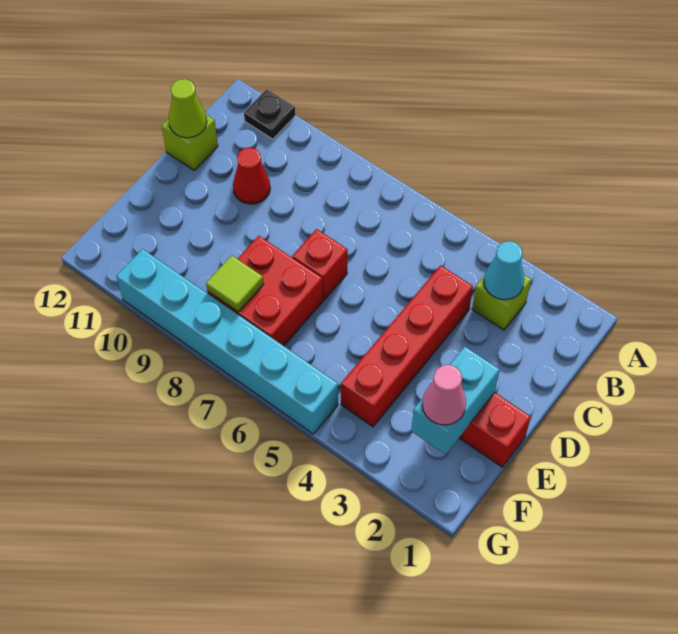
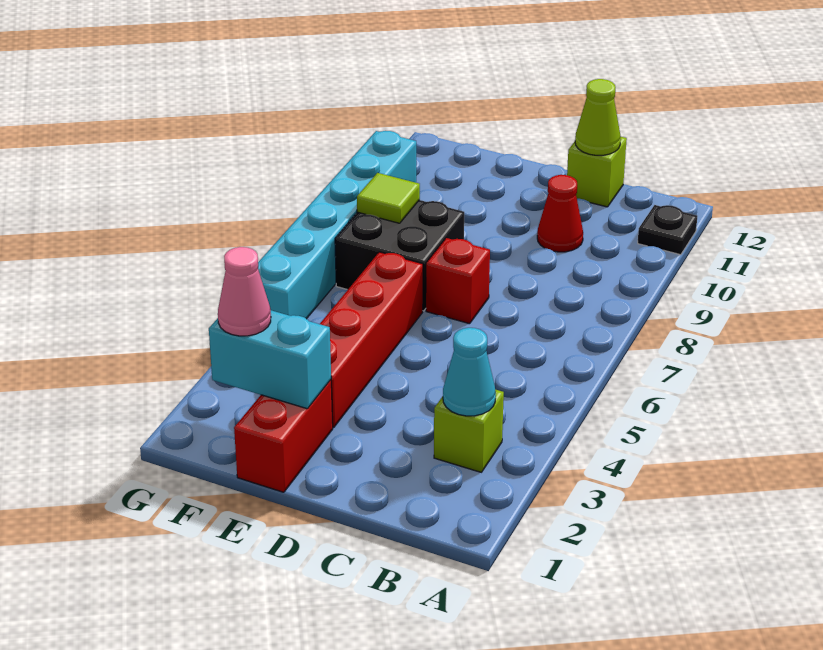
red 1x4 brick [341,265,473,427] -> red 1x4 brick turned to [320,252,423,428]
red 2x2 brick [207,236,323,346] -> black 2x2 brick [335,200,464,311]

